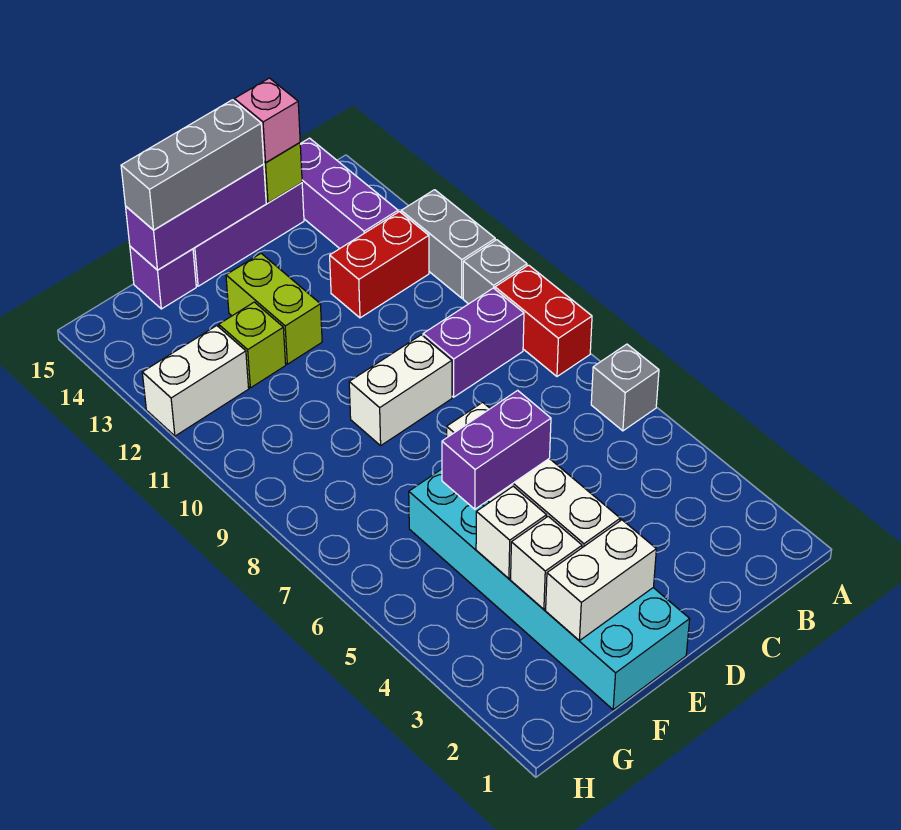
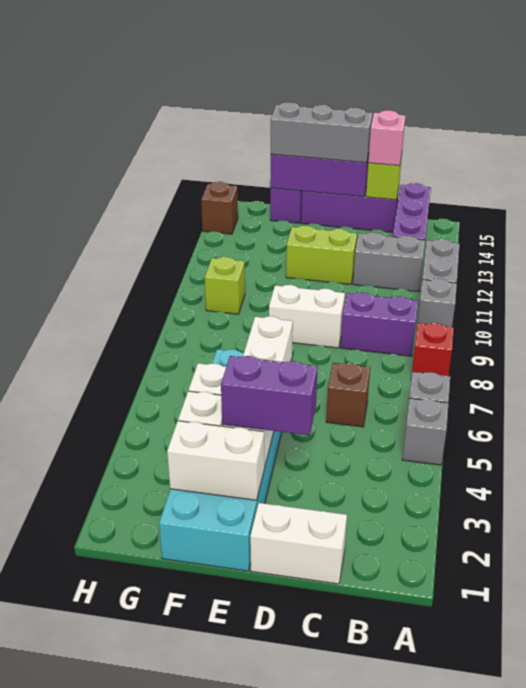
none -> grey 1x1 brick [402,398,449,465]
red 1x2 brick [495,265,592,376] -> red 1x1 brick [411,323,454,377]
red 1x2 brick [330,212,429,318] -> grey 1x2 brick [353,232,425,292]
none -> brown 1x1 brick [326,363,370,427]
purple 1x2 brick [442,390,551,509] -> purple 1x2 brick moved to [221,356,318,435]
lime 1x2 brick [226,254,322,364] -> lime 1x2 brick turned to [286,226,357,284]
lime 1x1 brick [219,302,286,388] -> lime 1x1 brick moved to [205,257,245,314]
white 1x2 brick [142,326,249,436] -> white 1x2 brick moved to [250,503,347,584]
none -> brown 1x1 brick [201,182,238,234]

